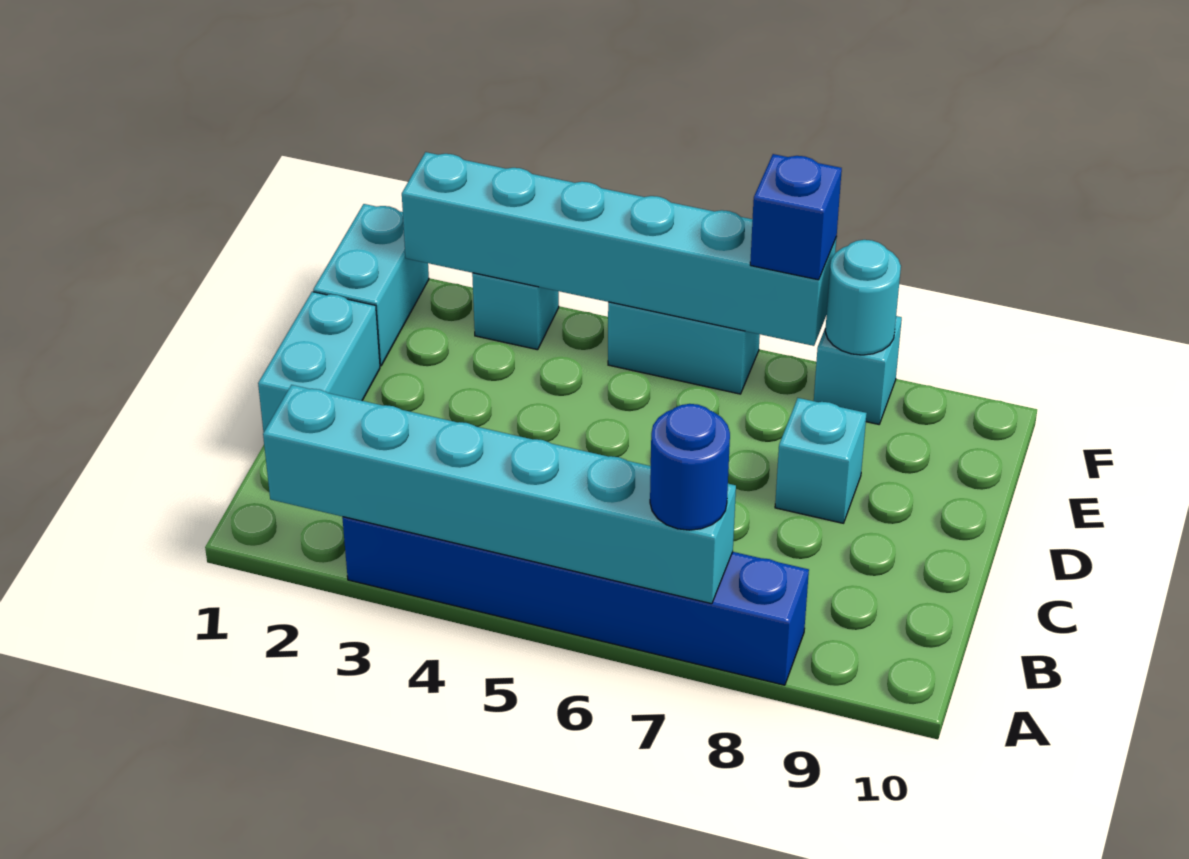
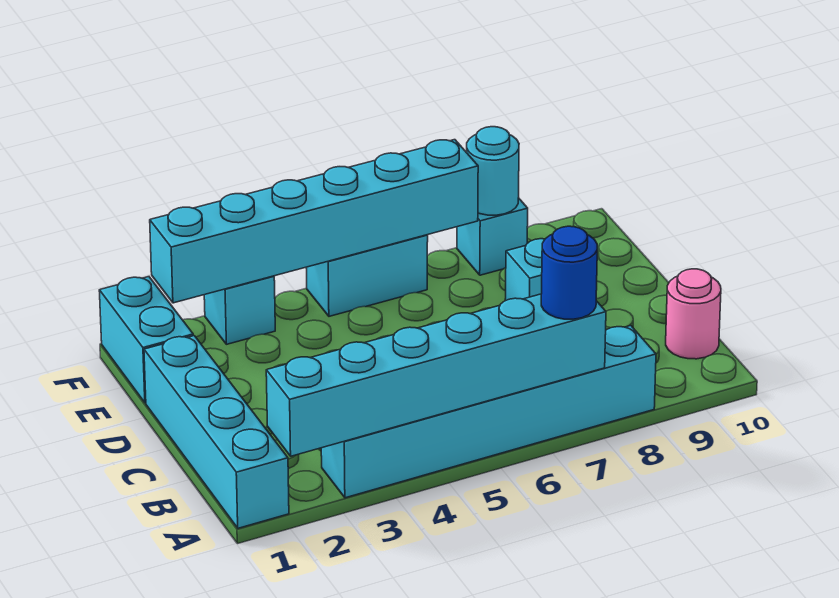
blue 1x6 brick [342,517,809,685] -> cyan 1x6 brick [321,326,656,498]
none -> pink 1x1 round brick [666,269,721,359]
cyan 1x2 brick [258,292,380,432] -> cyan 1x4 brick [144,336,289,528]
blue 1x1 brick [750,154,842,280] -> none

